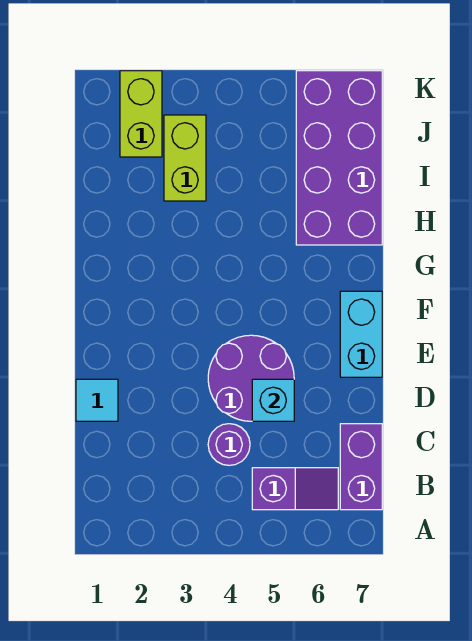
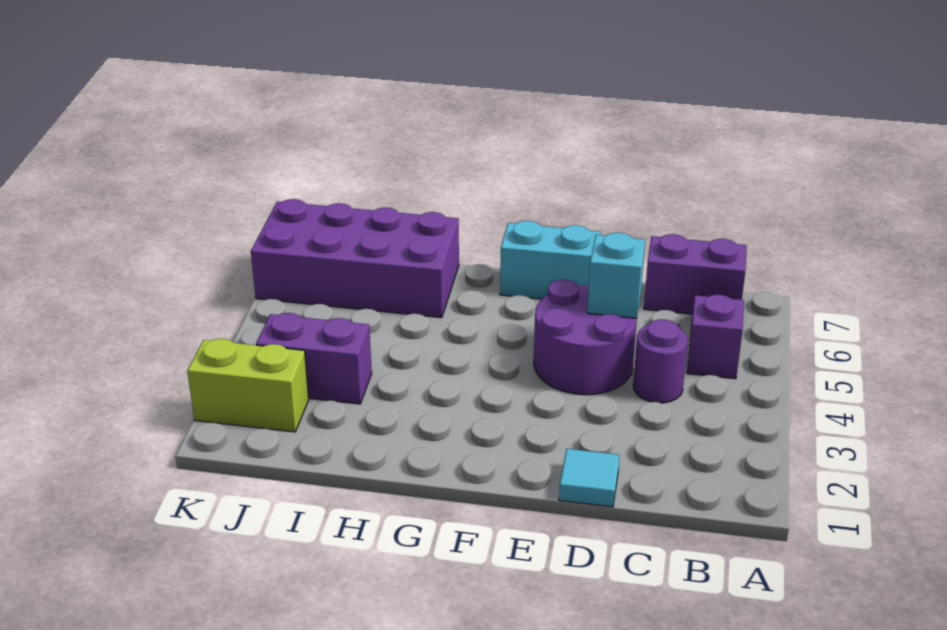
lime 1x2 brick [164,115,206,201] -> purple 1x2 brick [256,313,372,404]

